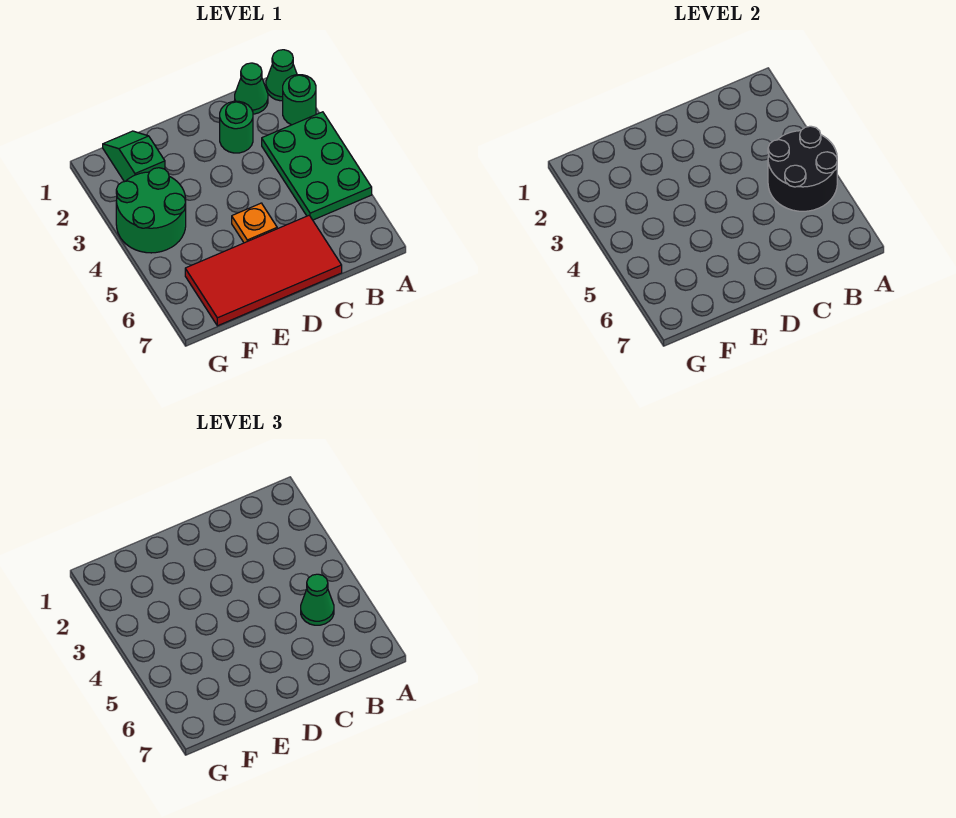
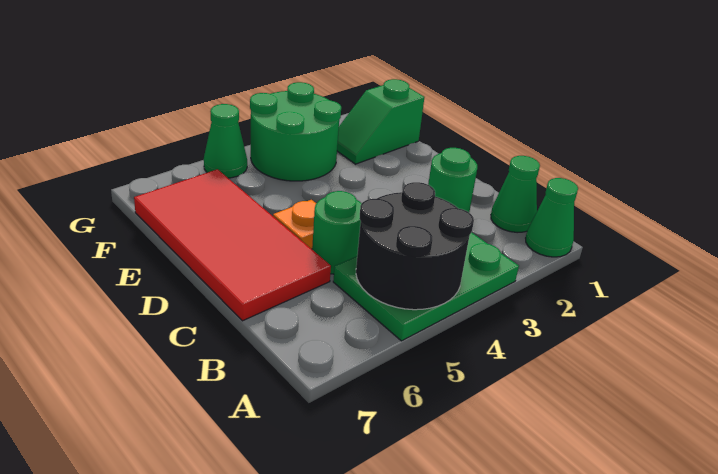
green 1x1 round brick [283,75,316,125] -> green 1x1 round brick moved to [312,191,362,274]
green 1x1 cone [301,574,334,625] -> green 1x1 cone moved to [204,104,247,178]
green 1x2 slope [103,131,165,182] -> green 1x2 slope turned to [337,79,424,164]

